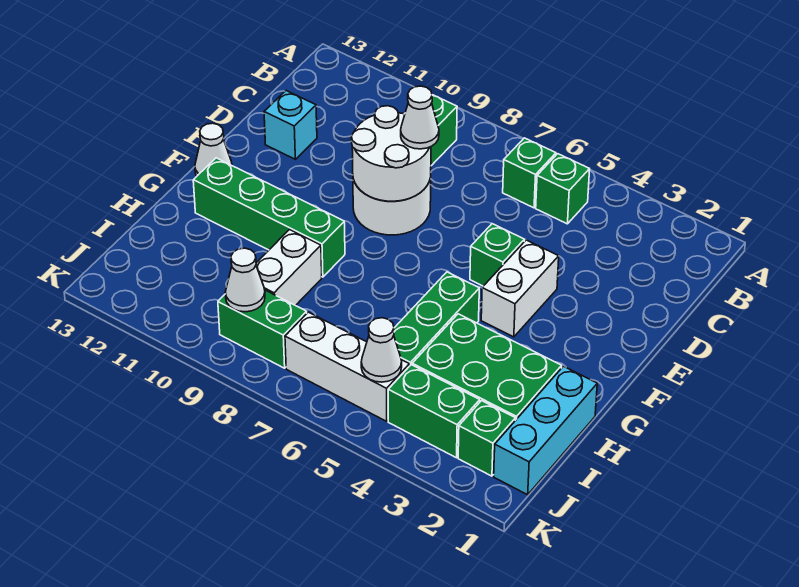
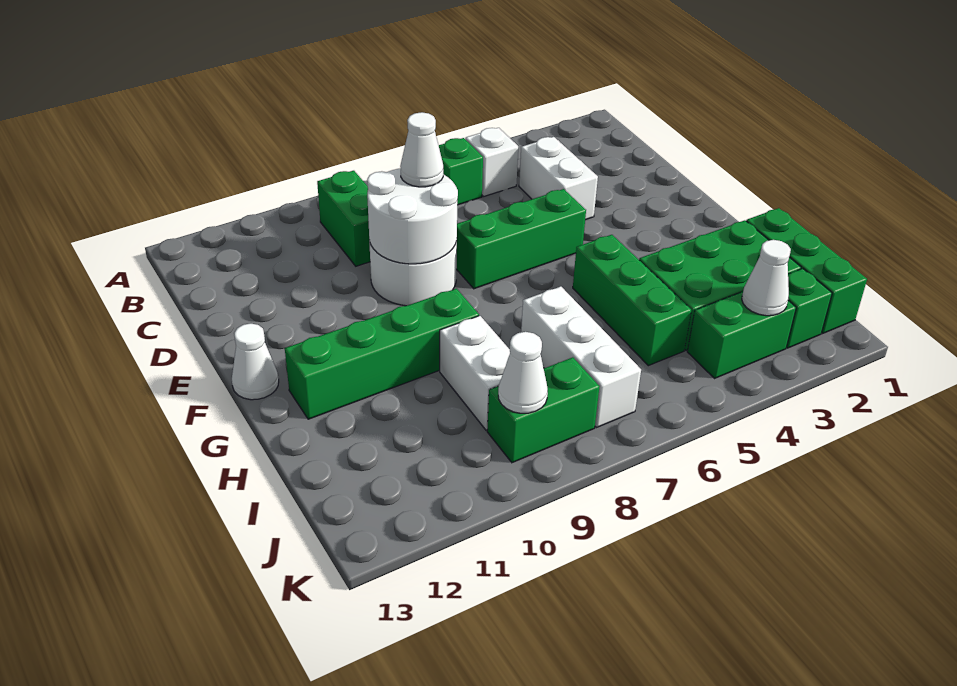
green 1x1 brick [536,154,590,224] -> white 1x1 brick [465,128,518,196]
cyan 1x1 brick [264,91,317,159] -> none
white 1x2 brick [481,240,559,337] -> white 1x2 brick moved to [519,137,598,220]
green 1x1 brick [470,224,524,286] -> green 1x3 brick [456,189,586,289]
cyan 1x3 brick [494,366,597,495] -> green 1x3 brick [746,208,867,334]
white 1x3 brick [285,312,409,421] -> white 1x3 brick turned to [521,287,641,427]
white 1x1 cone [361,318,402,382] -> white 1x1 cone moved to [742,240,791,316]

